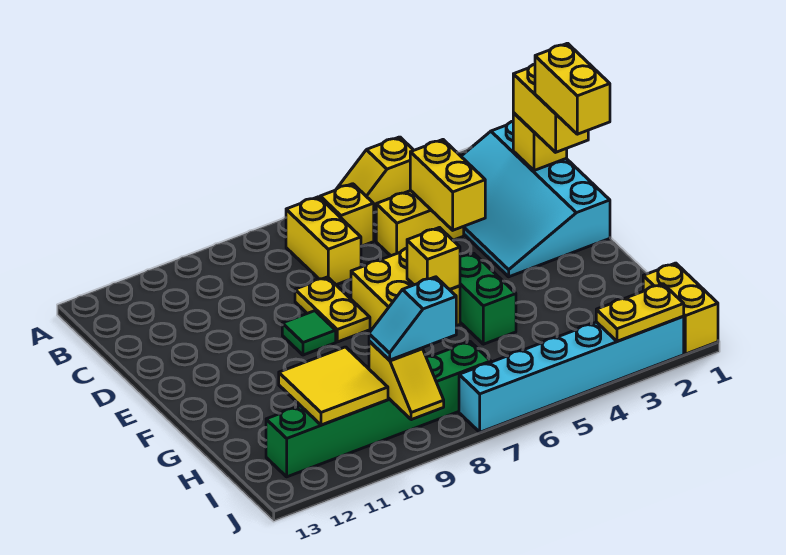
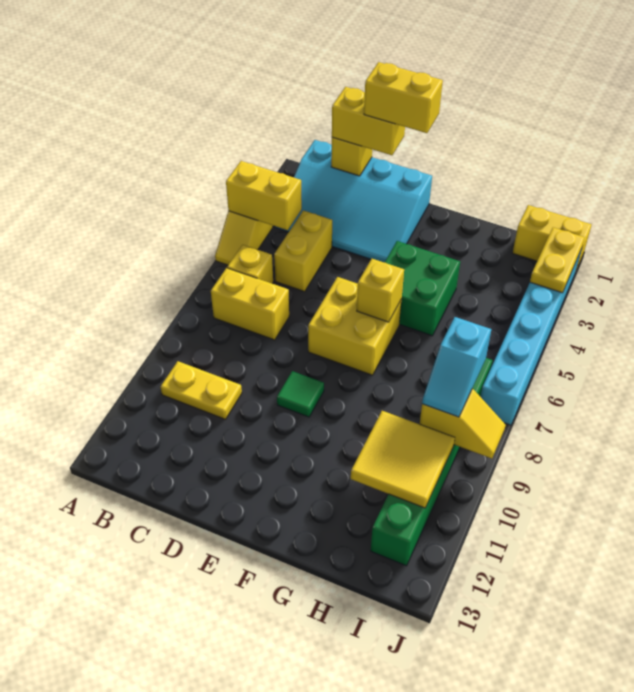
yellow 1x2 brick [410,140,485,230] -> yellow 1x2 brick moved to [226,161,302,230]
yellow 1x2 plate [295,277,370,342] -> yellow 1x2 plate moved to [161,361,242,419]
green 1x2 brick [460,253,516,344] -> green 2x2 brick [384,241,460,336]

